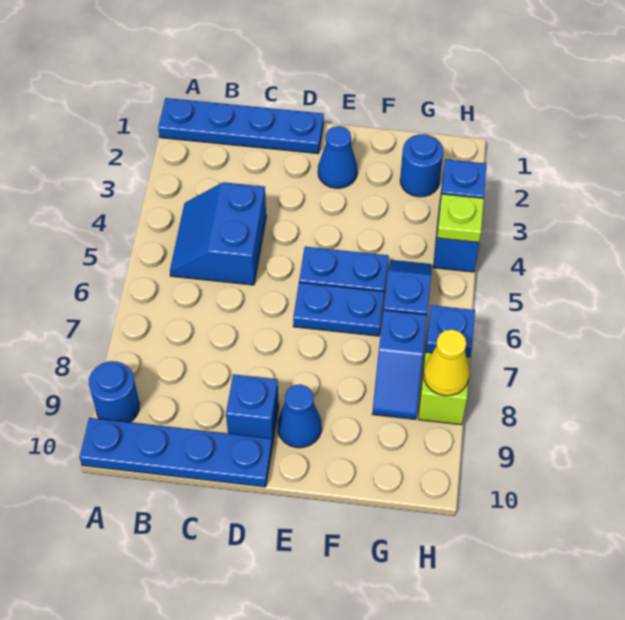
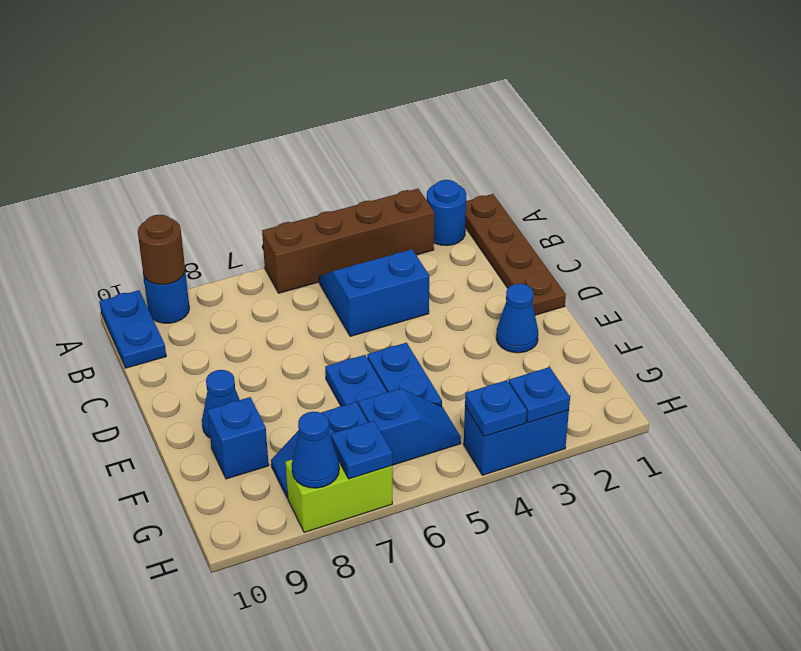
blue 1x4 plate [158,98,324,154] -> brown 1x4 plate [465,194,566,315]
none -> brown 1x4 brick [262,189,434,293]
none -> brown 1x1 round brick [138,215,185,285]
blue 1x4 plate [80,418,272,487] -> blue 1x2 plate [99,290,166,368]
blue 1x1 brick [226,374,279,445] -> blue 1x1 brick moved to [207,397,269,479]
blue 1x1 round brick [400,134,443,197] -> blue 1x1 round brick moved to [427,180,466,246]
lime 1x1 plate [437,194,484,242] -> blue 1x1 plate [465,380,527,436]
yellow 1x1 cone [424,329,470,396] -> blue 1x1 cone [292,412,339,488]

